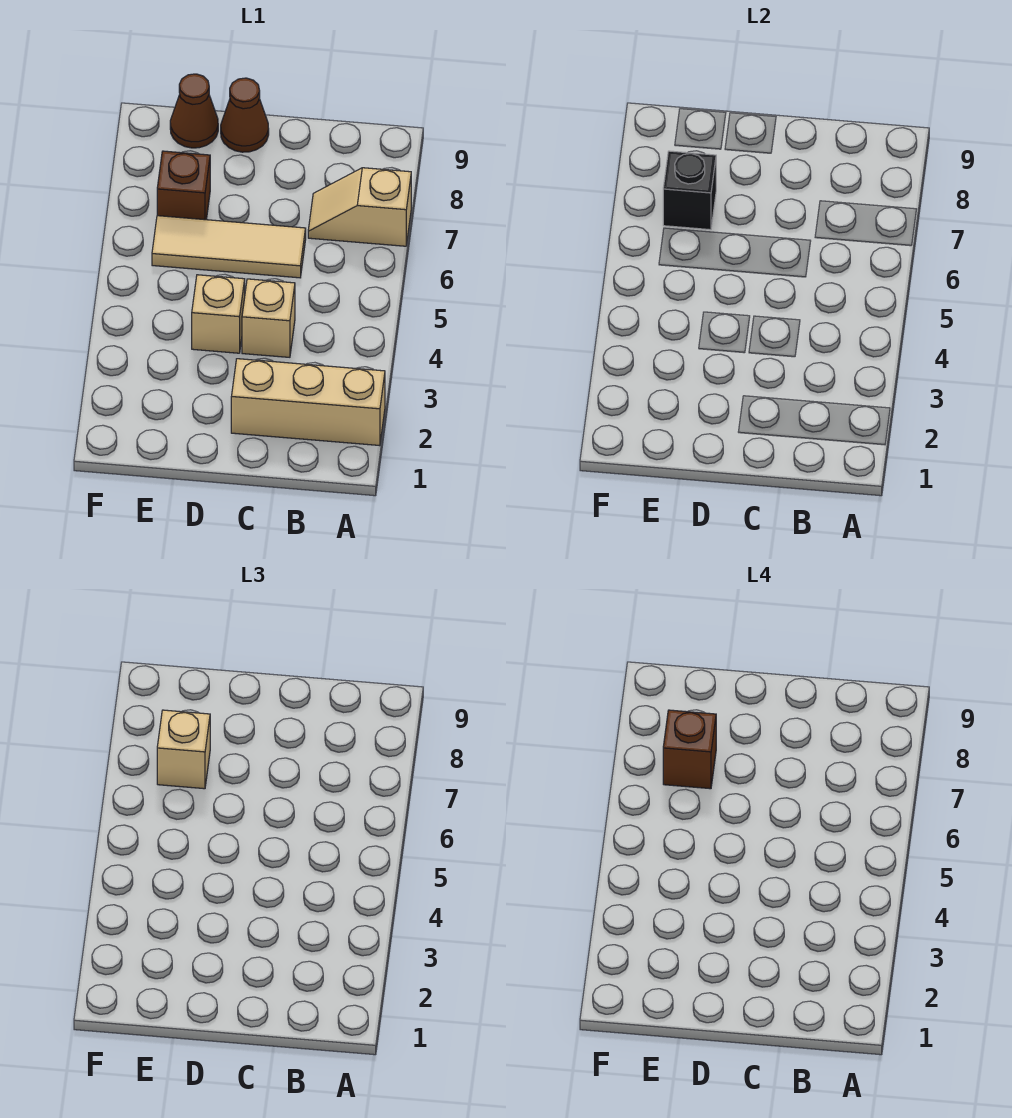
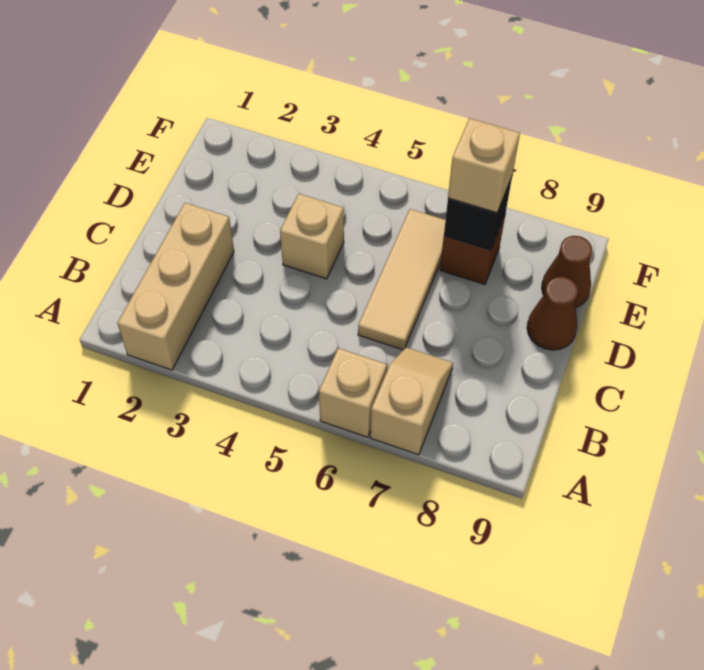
tan 1x1 brick [242,279,295,357] -> tan 1x1 brick moved to [319,348,387,437]
brown 1x1 brick [663,710,716,789] -> none

